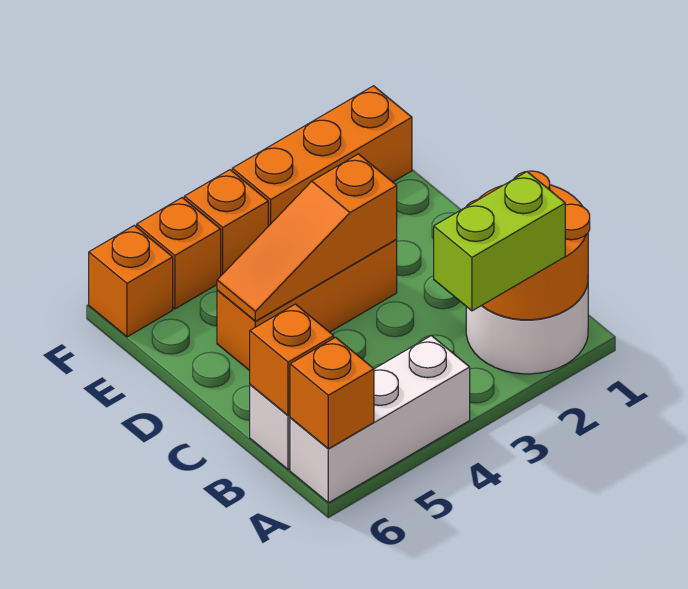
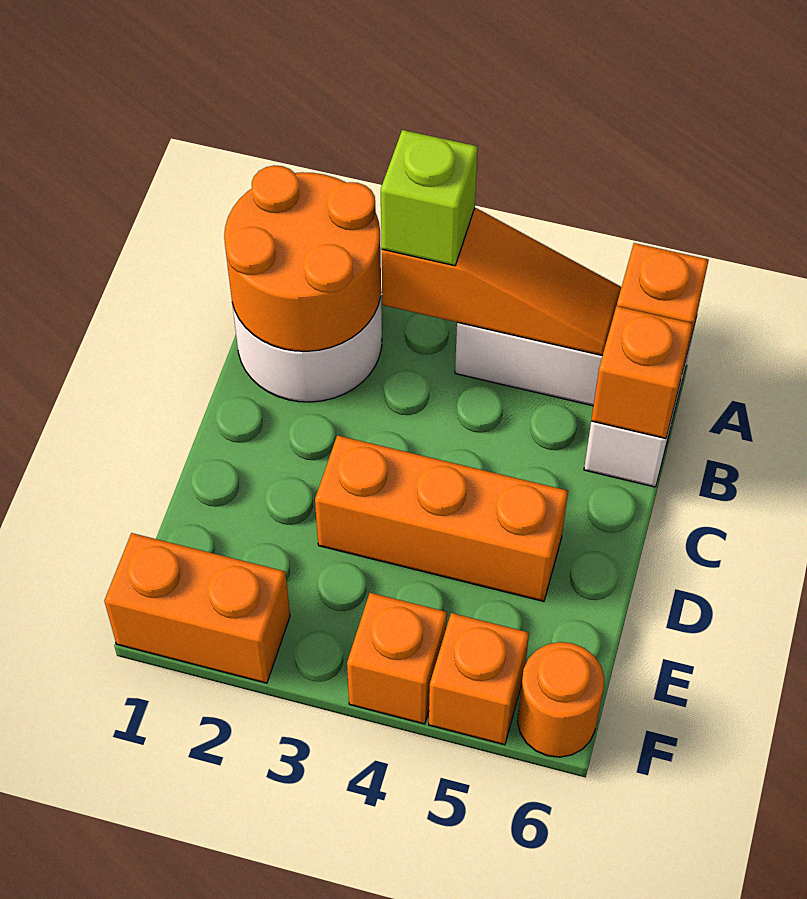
lime 1x2 brick [434,172,565,311] -> lime 1x1 brick [381,130,478,266]
orange 1x3 slope [217,154,397,321] -> orange 1x3 slope moved to [382,208,621,356]
orange 1x3 brick [232,86,412,226] -> orange 1x2 brick [104,533,290,683]
orange 1x1 brick [89,225,173,337] -> orange 1x1 round brick [518,642,604,757]

